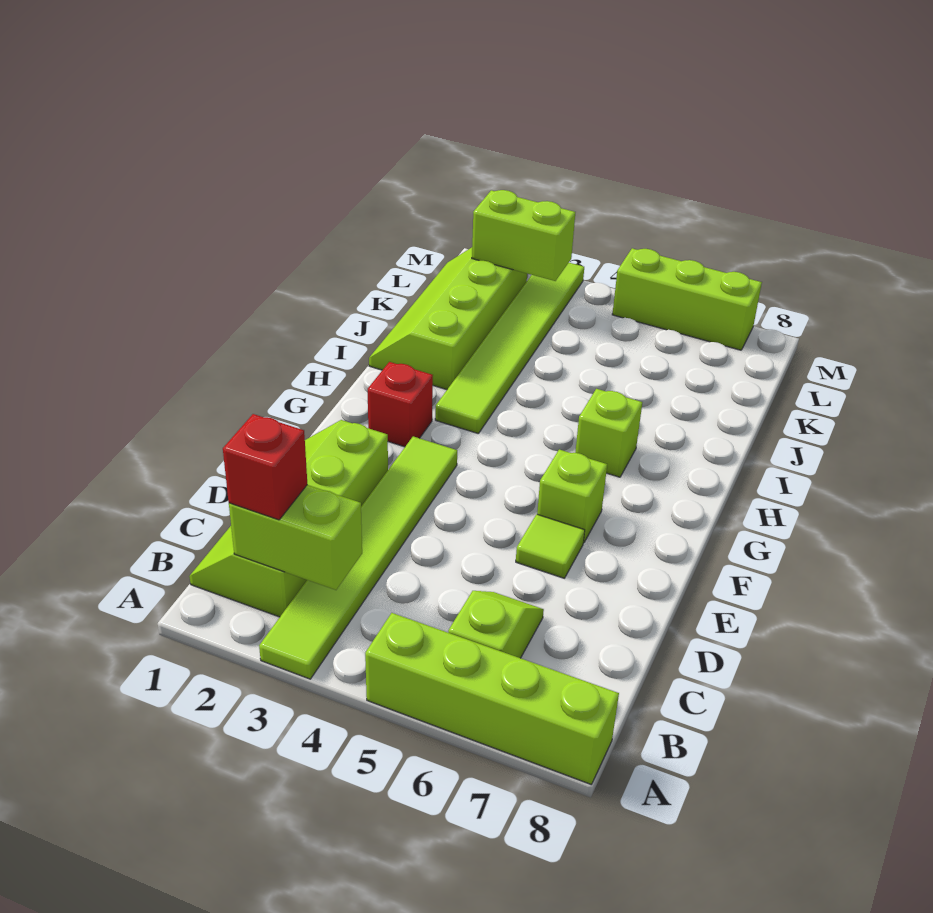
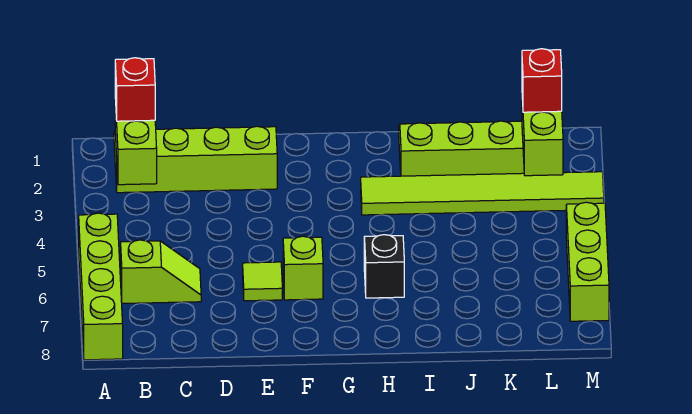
lime 1x6 tile [259,436,457,679] -> none
red 1x1 brick [368,362,433,447] -> red 1x1 brick moved to [522,49,562,112]
lime 1x1 brick [575,389,642,477] -> black 1x1 brick [364,235,404,298]

